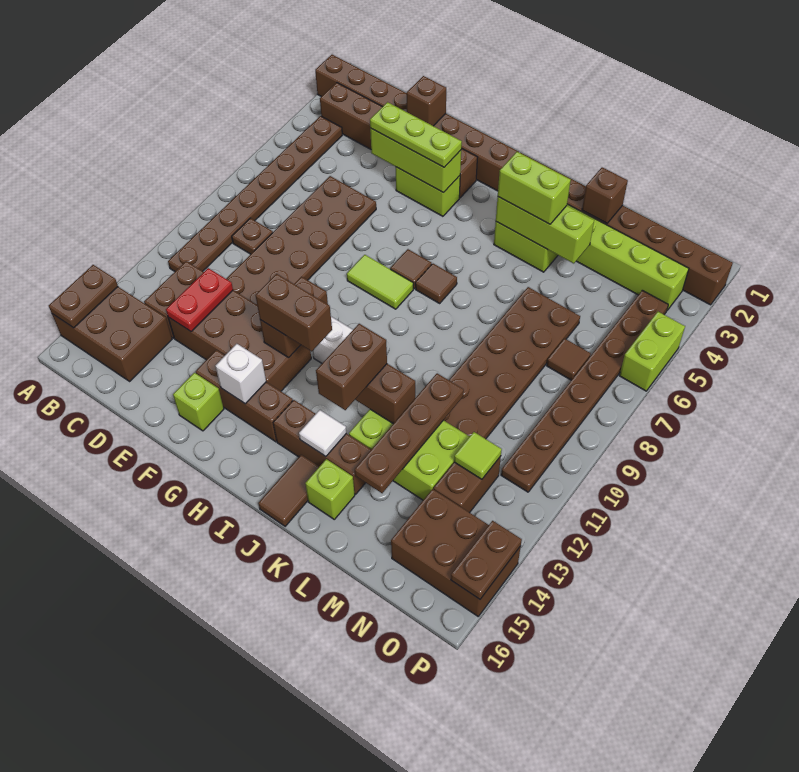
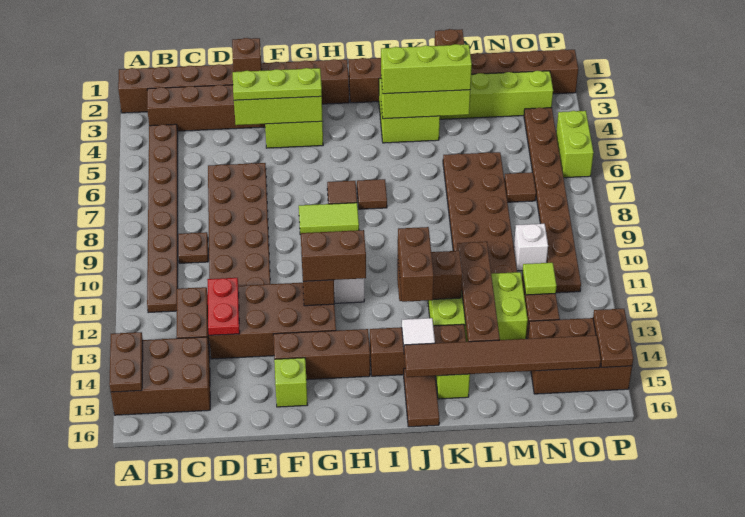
white 1x1 brick [215,344,266,404] -> white 1x1 brick moved to [514,224,548,271]
lime 1x2 brick [498,152,571,224] -> lime 1x3 brick [381,44,472,94]
none -> brown 1x6 tile [404,335,601,377]

